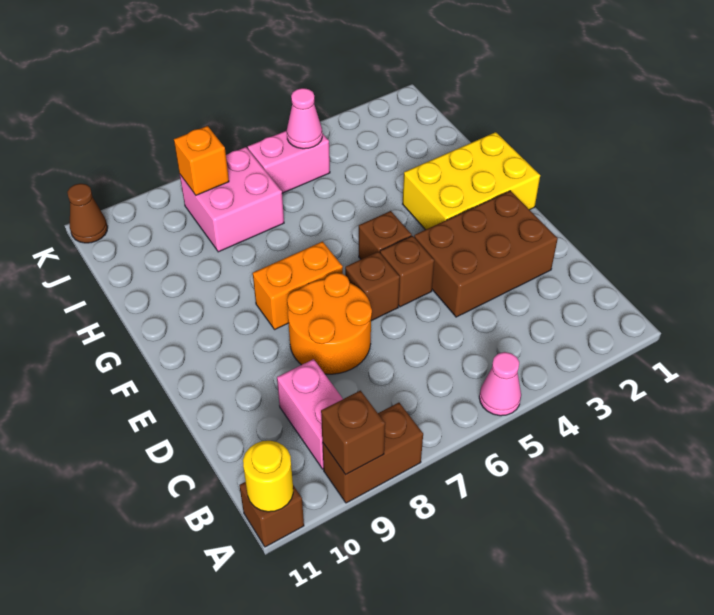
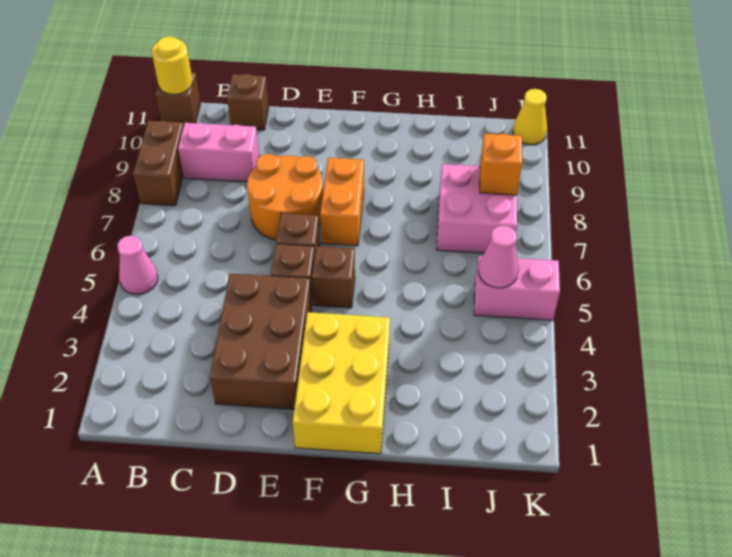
brown 1x1 brick [321,391,385,474] -> brown 1x1 brick moved to [227,74,269,130]
pink 1x2 brick [248,130,330,193] -> pink 1x2 brick turned to [474,256,560,320]
brown 1x1 cone [67,183,108,243] -> yellow 1x1 cone [513,89,547,145]

